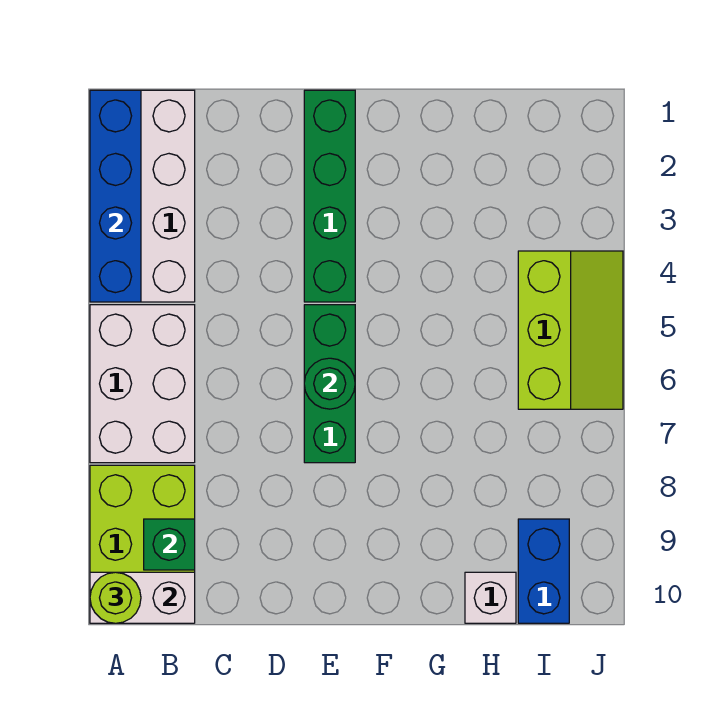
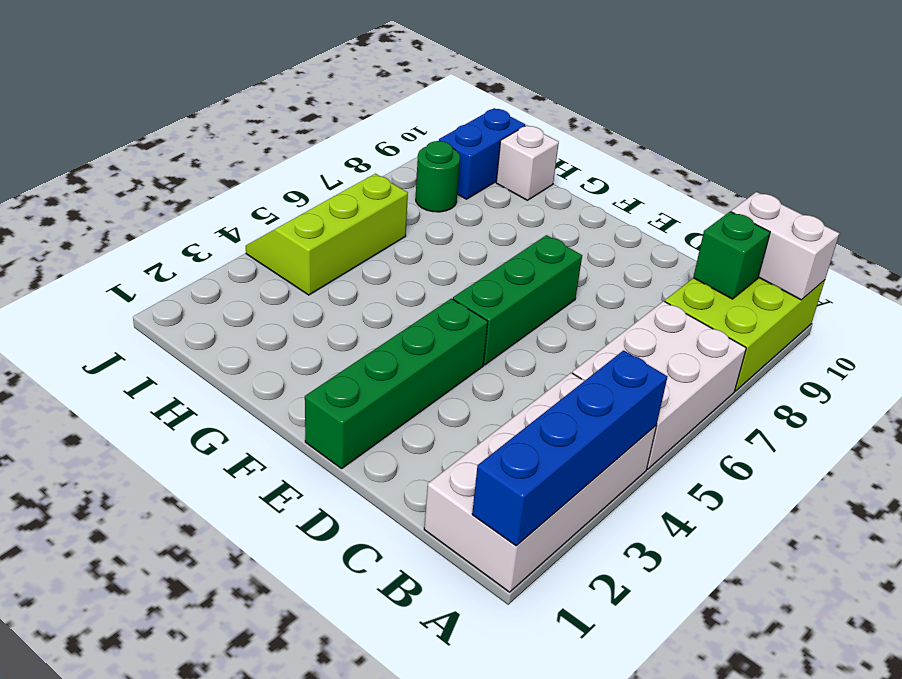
lime 1x1 round brick [90,572,141,623] -> none
green 1x1 round brick [304,358,355,409] -> green 1x1 round brick moved to [416,141,460,212]

